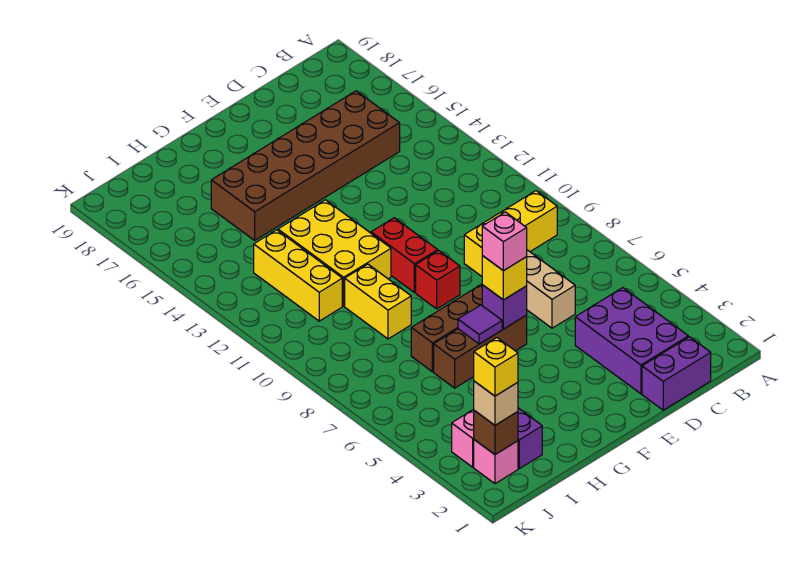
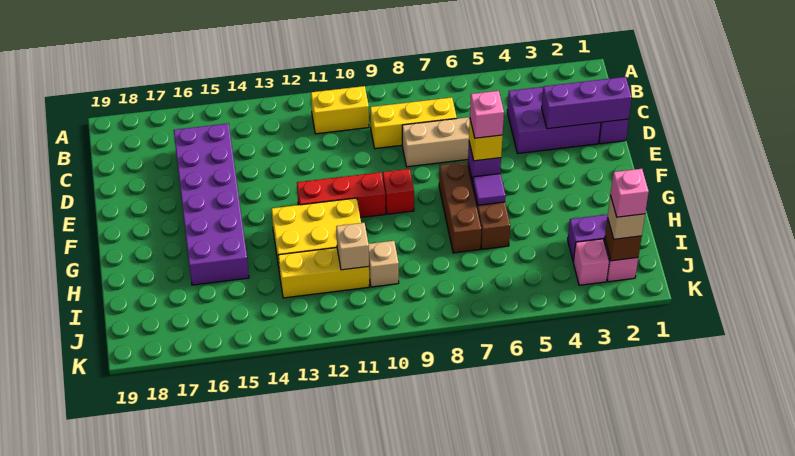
yellow 1x3 brick [464,191,557,276] -> yellow 1x3 brick turned to [370,97,457,149]
brown 2x6 brick [211,91,400,240] -> purple 2x6 brick [174,124,249,285]
none -> purple 1x3 brick [542,77,632,129]
red 1x2 brick [371,218,438,293] -> red 1x3 brick [297,172,386,218]
yellow 1x2 brick [345,264,411,339] -> yellow 1x2 brick moved to [311,86,369,134]
none -> tan 1x1 brick [369,241,399,287]
none -> tan 1x1 brick [336,223,369,270]
yellow 1x1 brick [474,338,518,396] -> pink 1x1 brick [611,169,649,217]

